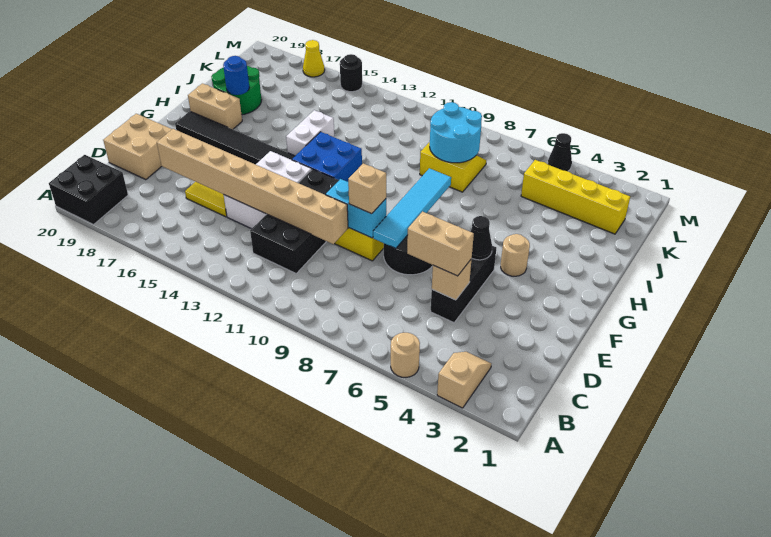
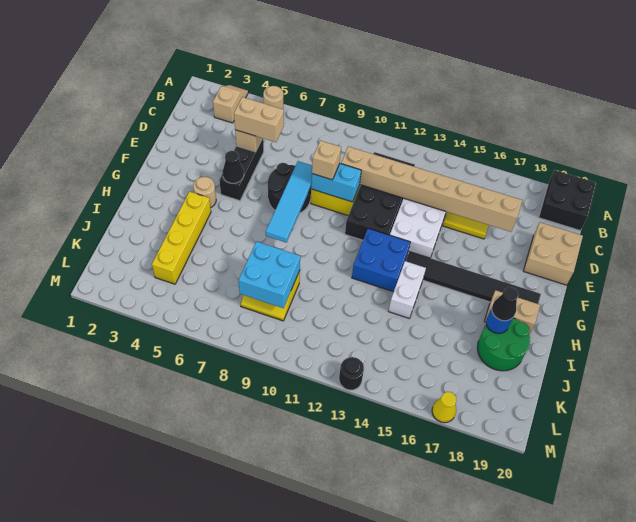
tan 1x2 slope [437,352,491,408] -> tan 1x2 slope turned to [213,85,248,123]
cyan 2x2 round brick [430,102,482,163] -> cyan 2x2 brick [239,242,300,308]
yellow 1x4 brick [521,160,630,234] -> yellow 1x4 brick turned to [152,192,211,284]
black 1x1 cone [548,133,572,171] -> black 1x1 cone moved to [492,287,518,321]
black 1x1 round brick [340,54,362,92] -> black 1x1 round brick moved to [339,357,364,390]

